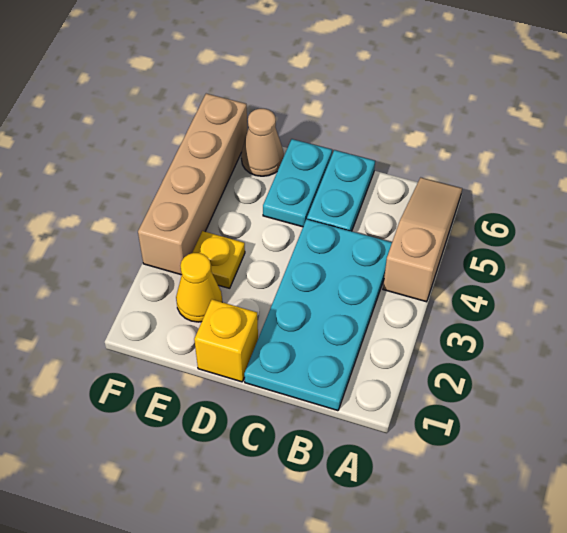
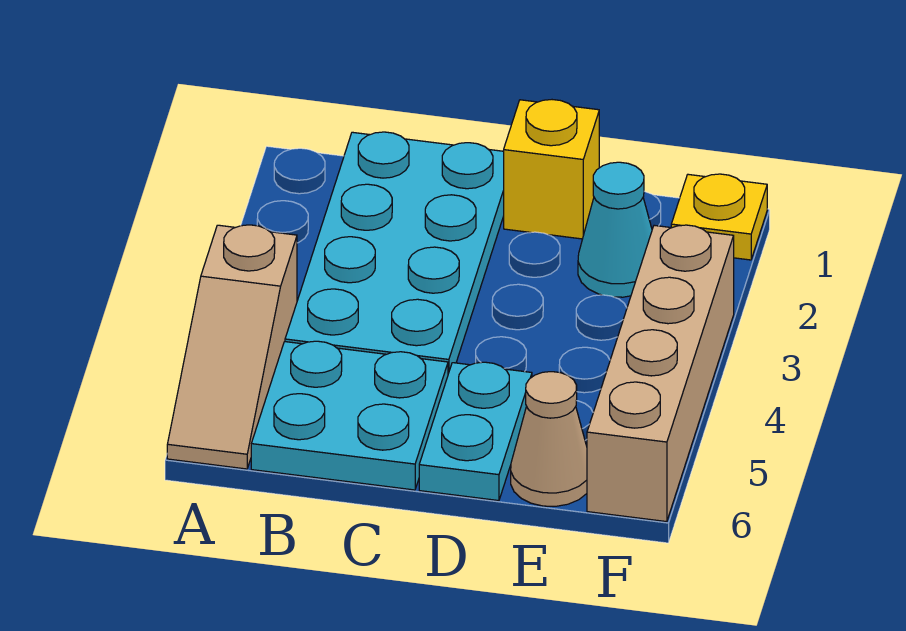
cyan 1x2 plate [307,150,375,231] -> cyan 2x2 plate [251,341,448,490]
yellow 1x1 cone [176,253,222,322] -> cyan 1x1 cone [578,162,652,297]
yellow 1x1 plate [192,231,245,288] -> yellow 1x1 plate moved to [671,174,767,260]

